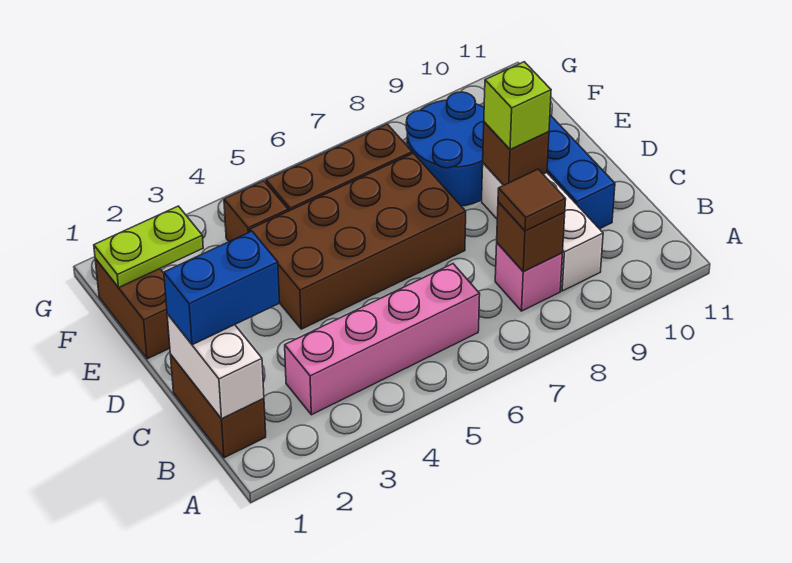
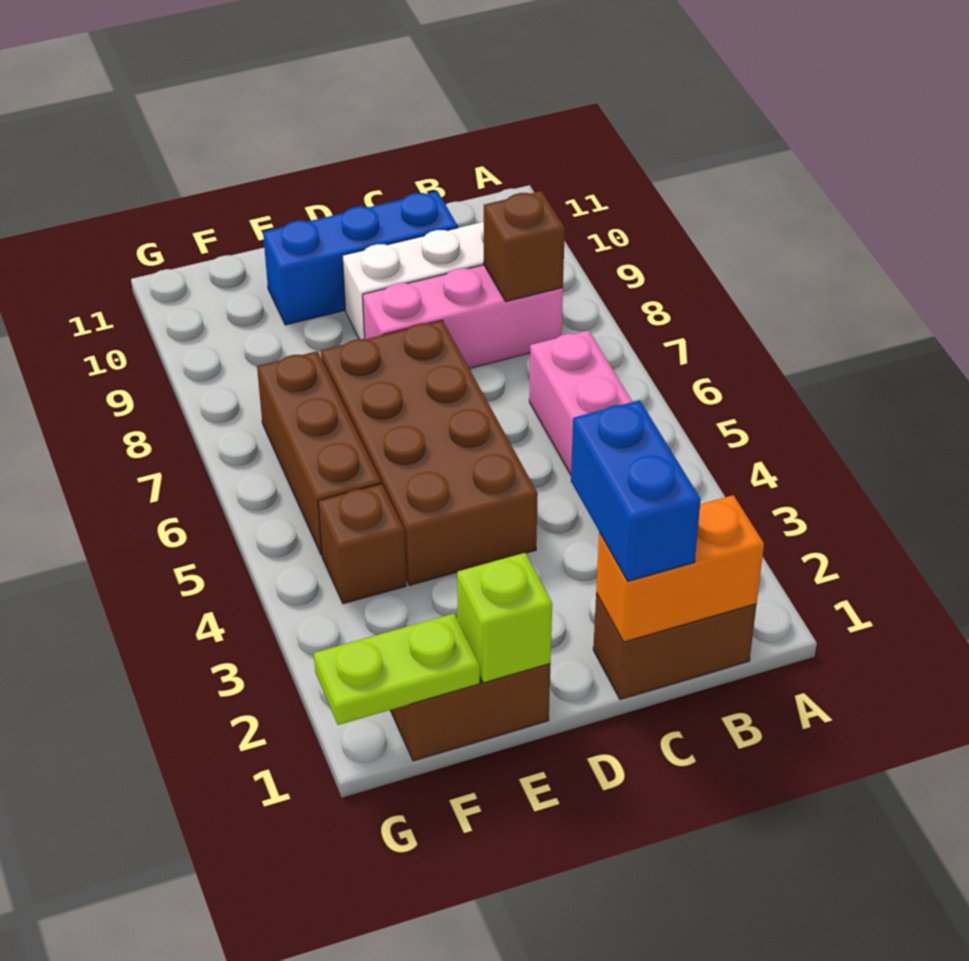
white 1x2 brick [167,314,264,419] -> orange 1x2 brick [596,495,764,642]
pink 1x1 brick [495,243,562,311] -> pink 1x3 brick [363,265,563,368]
brown 1x1 tile [498,169,566,231] -> none
brown 1x1 brick [483,122,549,185] -> none
lime 1x1 brick [484,62,551,150] -> lime 1x1 brick moved to [457,553,552,683]
blue 2x2 round brick [406,92,484,206] -> none
lime 1x2 plate [94,206,203,287] -> lime 1x2 plate turned to [314,614,480,725]

